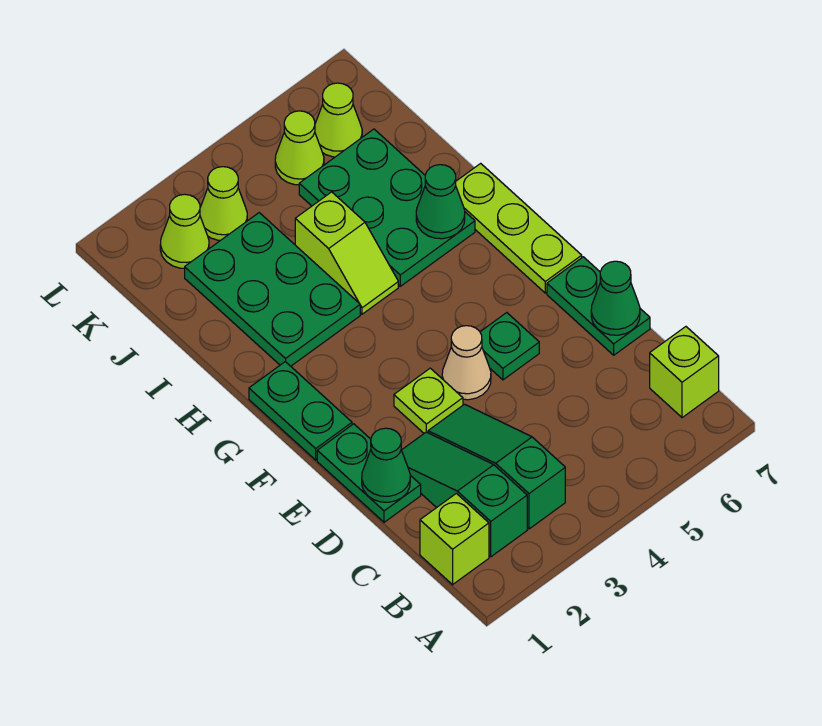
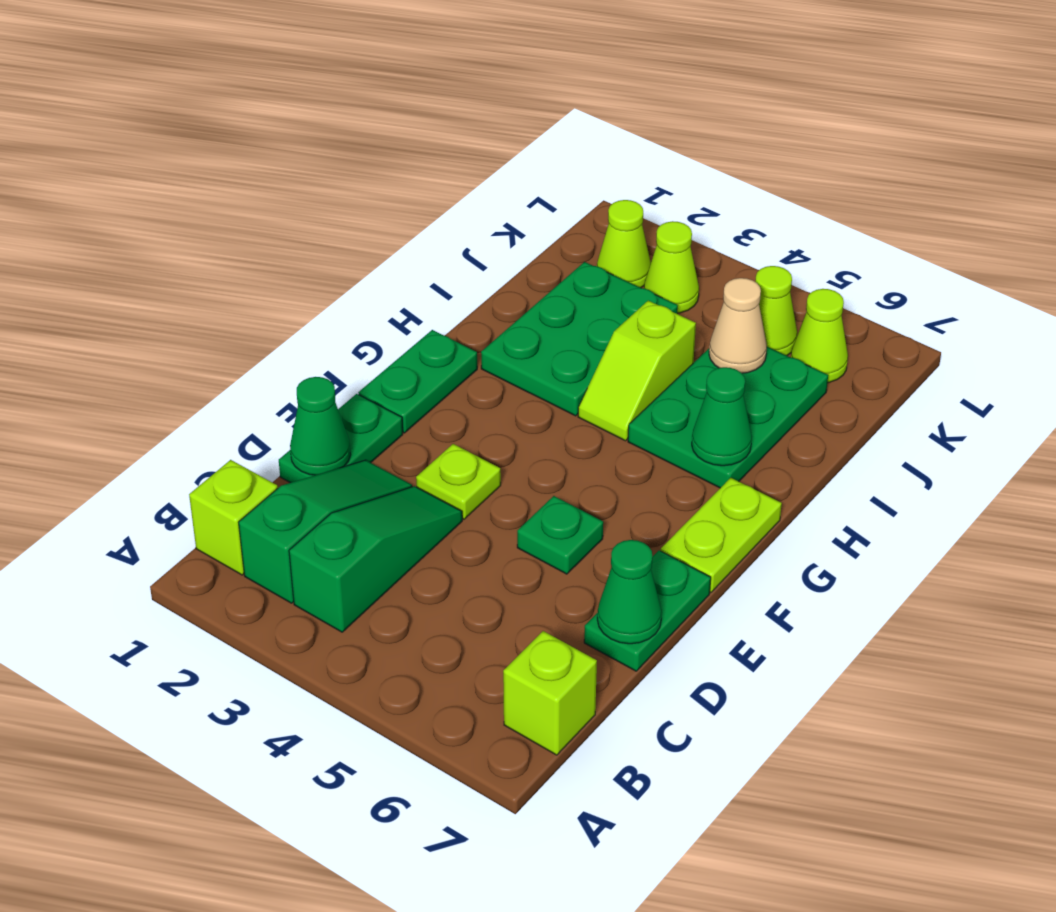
tan 1x1 cone [442,326,491,400] -> tan 1x1 cone moved to [709,278,767,373]
lime 1x3 plate [456,163,582,293] -> lime 1x2 plate [661,478,782,592]

